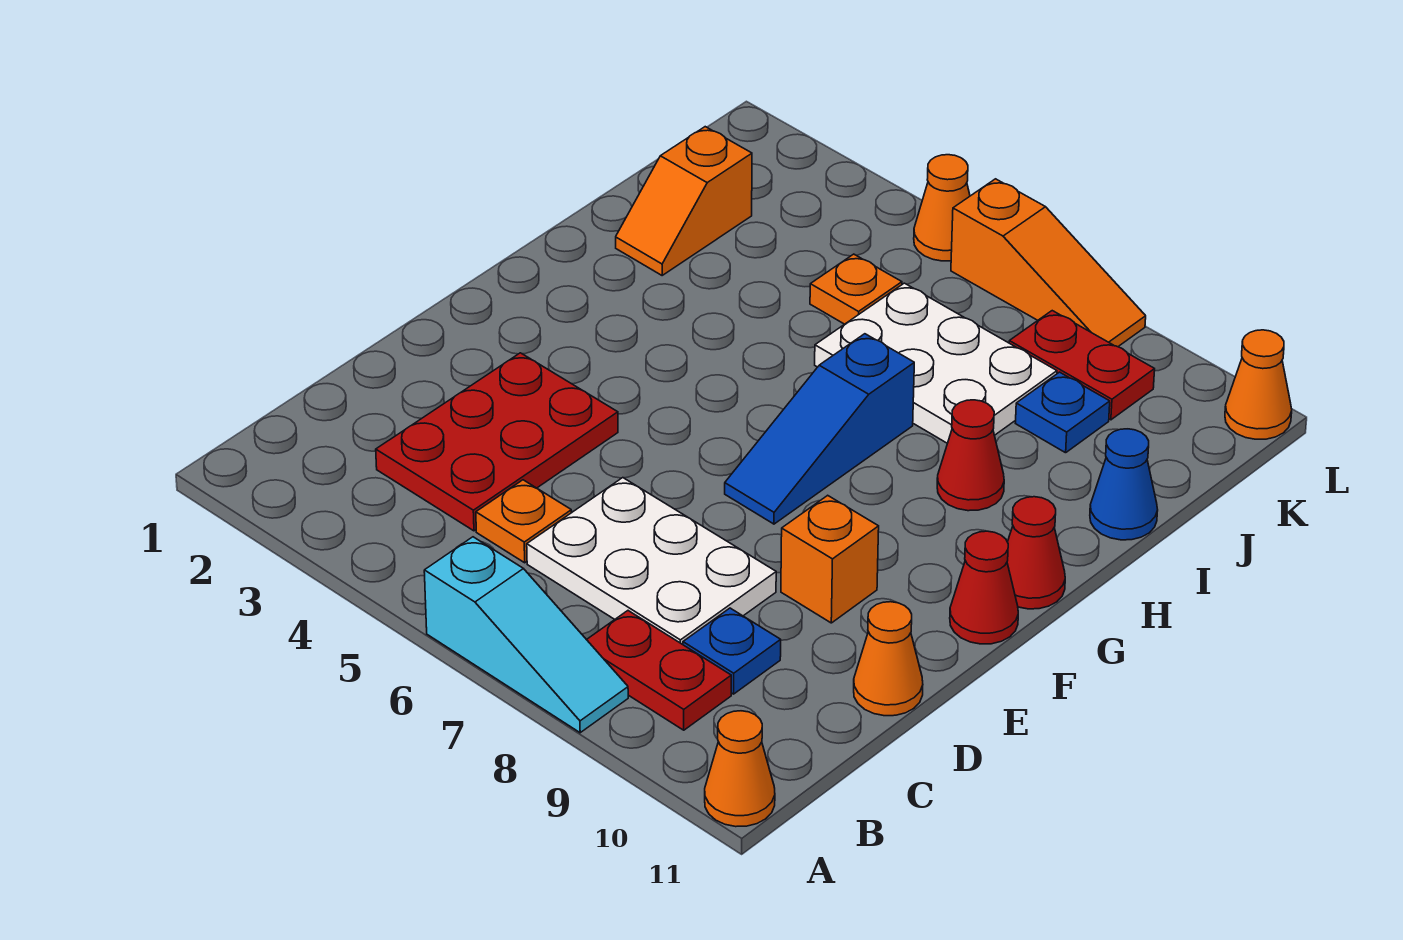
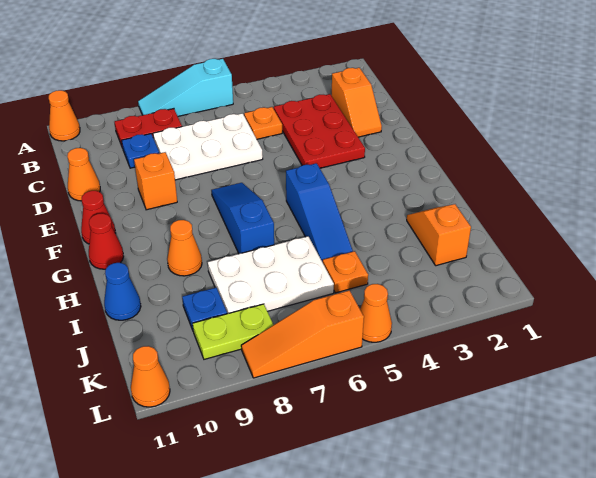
none -> orange 1x2 slope [331,68,382,137]
none -> blue 1x3 slope [286,163,353,262]
red 1x1 cone [937,400,1004,511] -> orange 1x1 cone [167,220,202,276]
red 1x2 plate [1009,311,1155,420] -> lime 1x2 plate [193,304,273,359]

